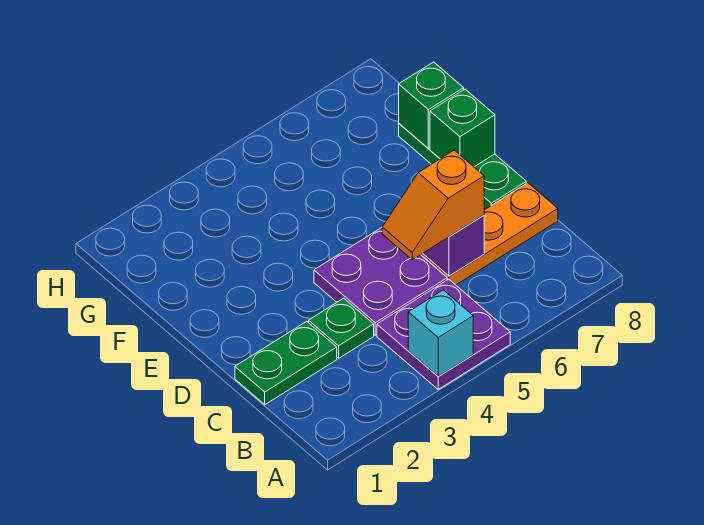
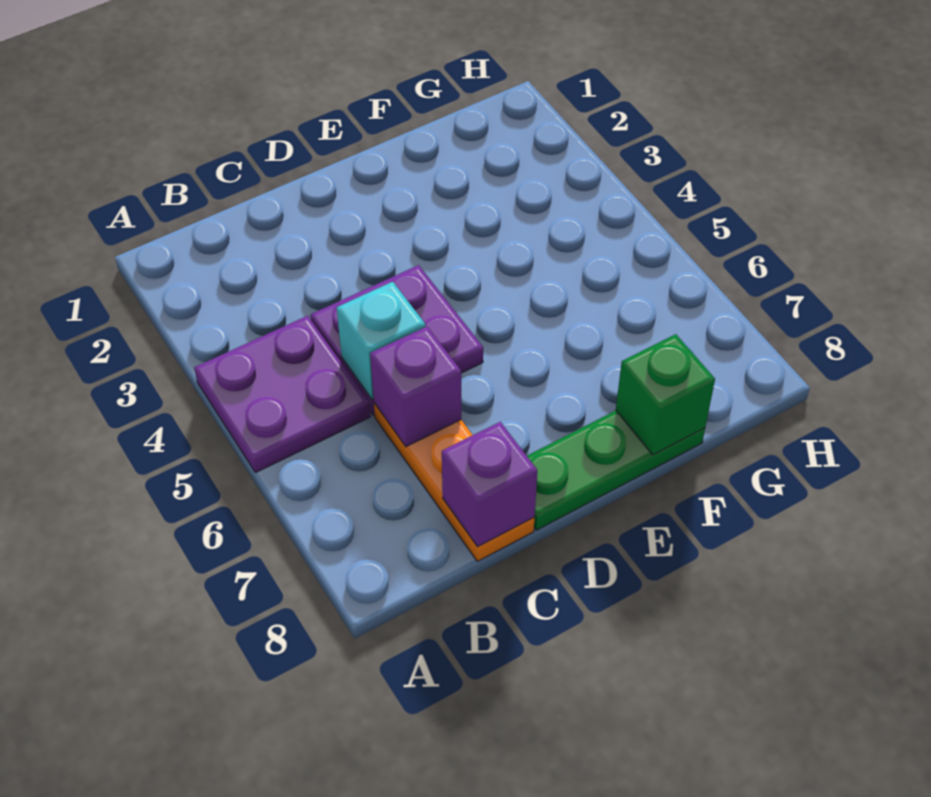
cyan 1x1 brick [408,290,473,376] -> cyan 1x1 brick moved to [337,282,426,400]
green 1x2 plate [235,321,337,405] -> none
green 1x1 plate [309,298,374,358] -> none
orange 1x2 slope [382,150,484,260] -> none
none -> purple 1x1 brick [442,422,537,547]
green 1x1 brick [430,89,495,167] -> none

